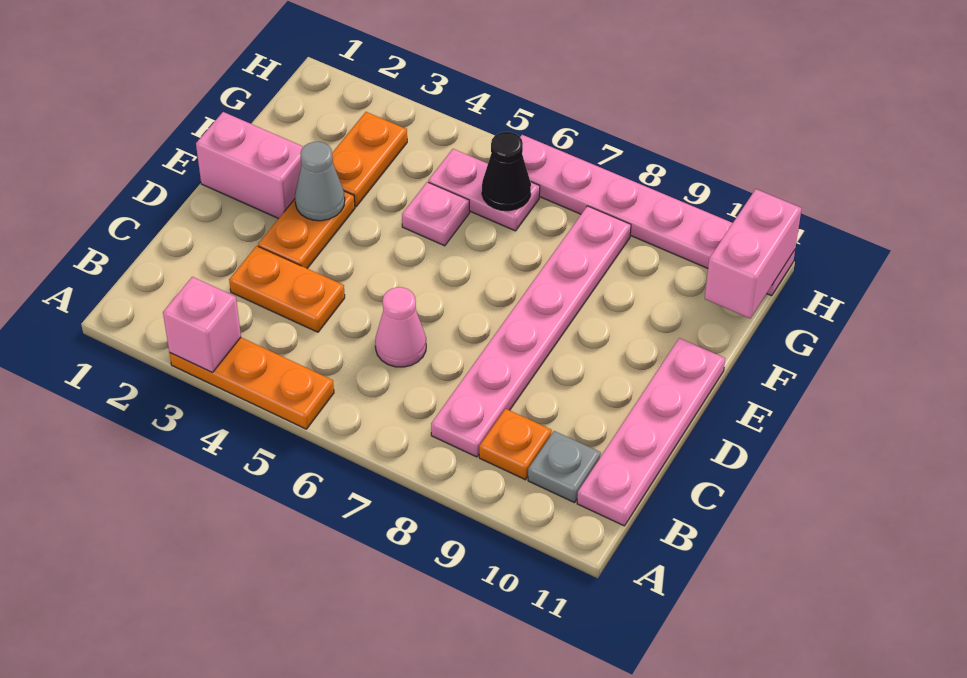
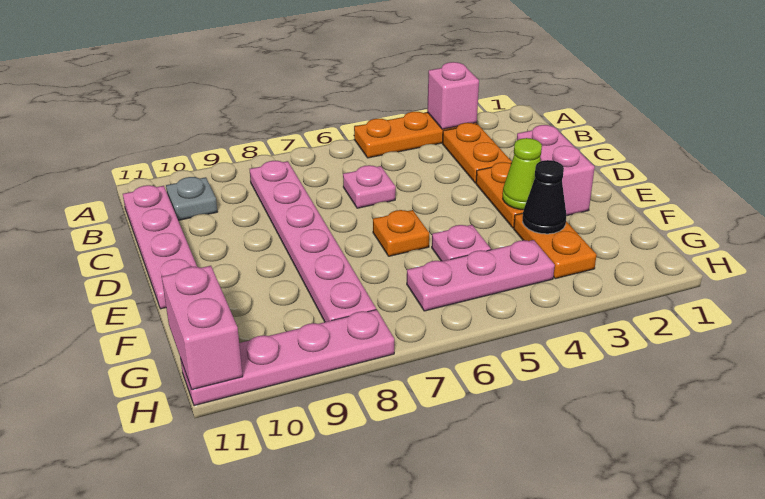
orange 1x1 plate [479,409,552,480] -> orange 1x1 plate moved to [373,210,429,256]
orange 1x2 plate [229,246,345,332] -> orange 1x2 plate turned to [442,123,512,183]
pink 1x1 cone [375,287,426,367] -> pink 1x1 plate [343,165,396,208]
pink 1x2 brick [196,112,303,219] -> pink 1x2 brick turned to [517,125,595,216]
grey 1x1 cone [295,142,345,221] -> lime 1x1 cone [503,138,542,210]
pink 1x2 plate [428,149,540,231] -> pink 1x3 plate [407,240,555,311]
black 1x1 cone [482,132,531,211] -> black 1x1 cone moved to [523,160,566,234]
pink 1x6 plate [520,135,795,296] -> pink 1x4 plate [181,310,394,406]

